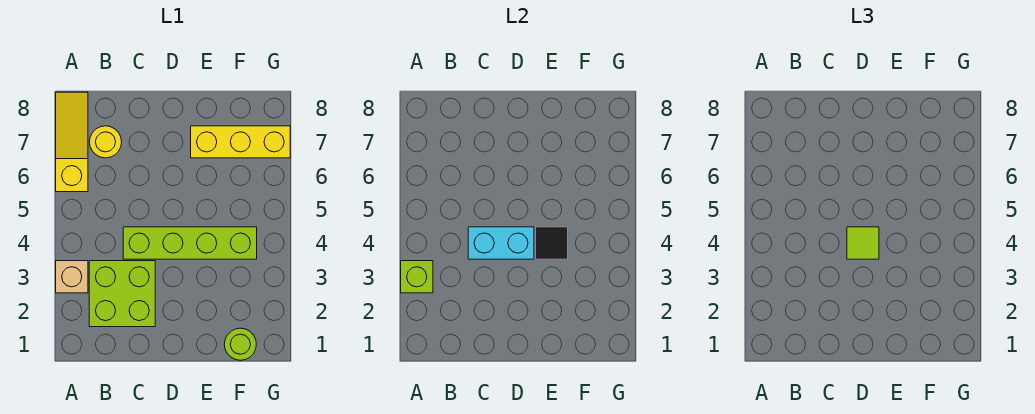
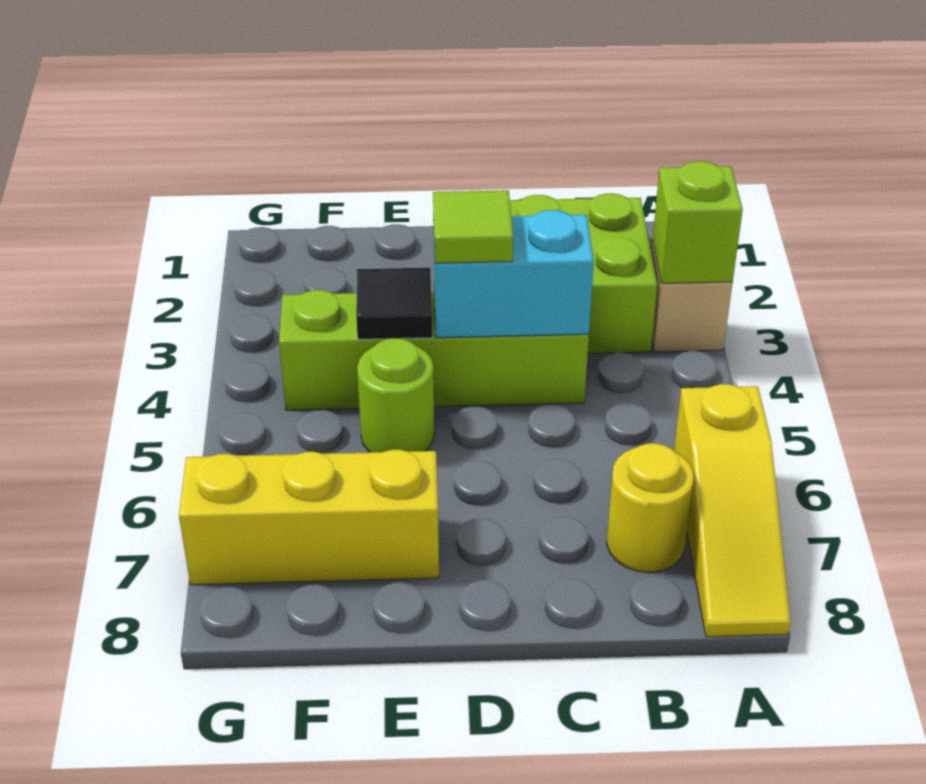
lime 1x1 round brick [224,328,256,360] -> lime 1x1 round brick moved to [357,338,434,452]

